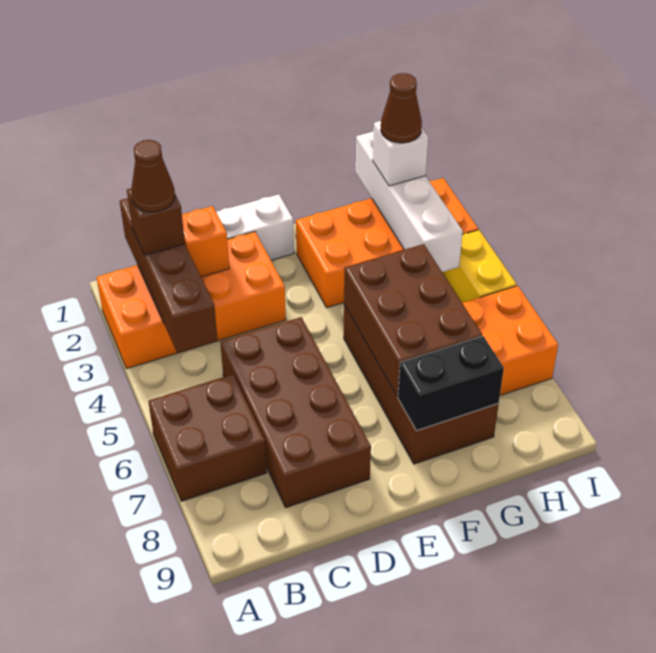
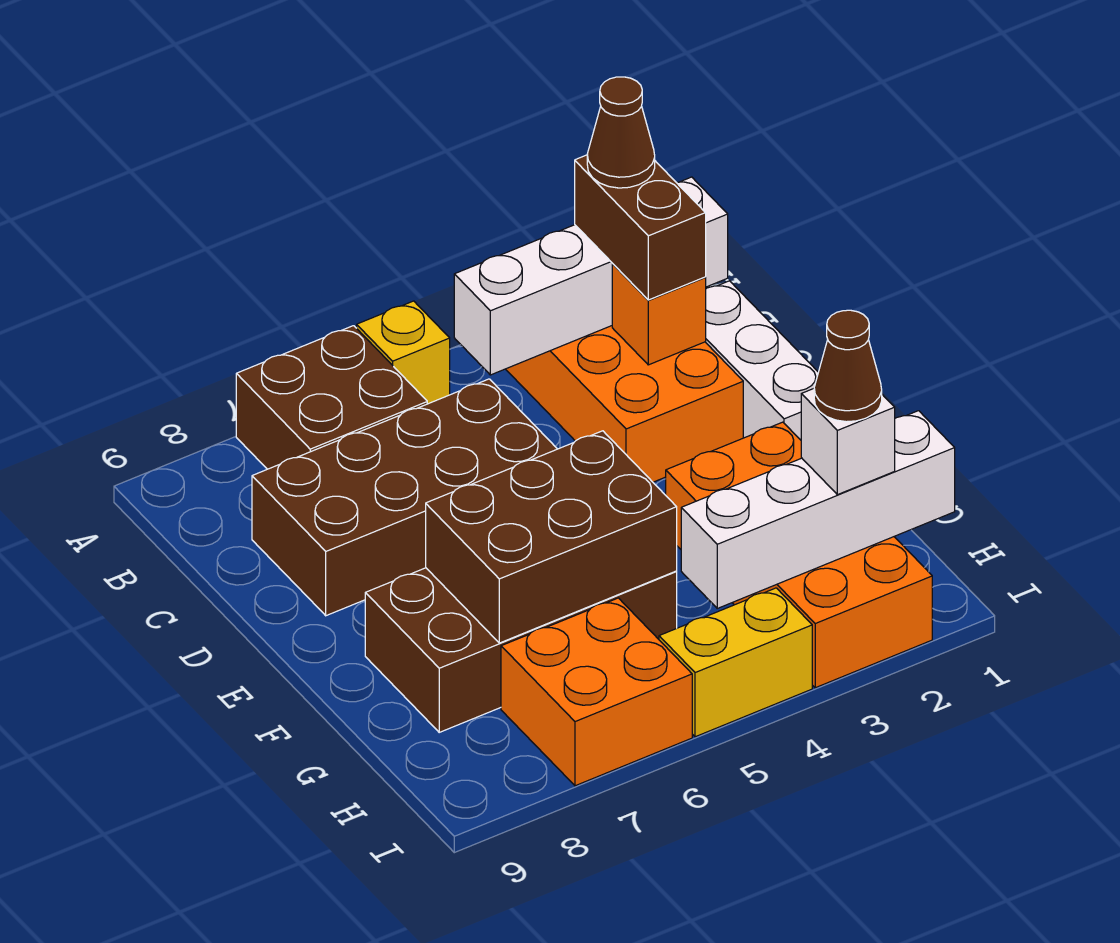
none -> yellow 1x1 brick [357,301,450,404]
brown 1x4 brick [120,198,217,353] -> white 1x4 brick [454,177,728,375]
brown 1x1 brick [127,188,185,255] -> brown 1x2 brick [575,155,706,300]
black 1x2 brick [398,336,504,431] -> none

